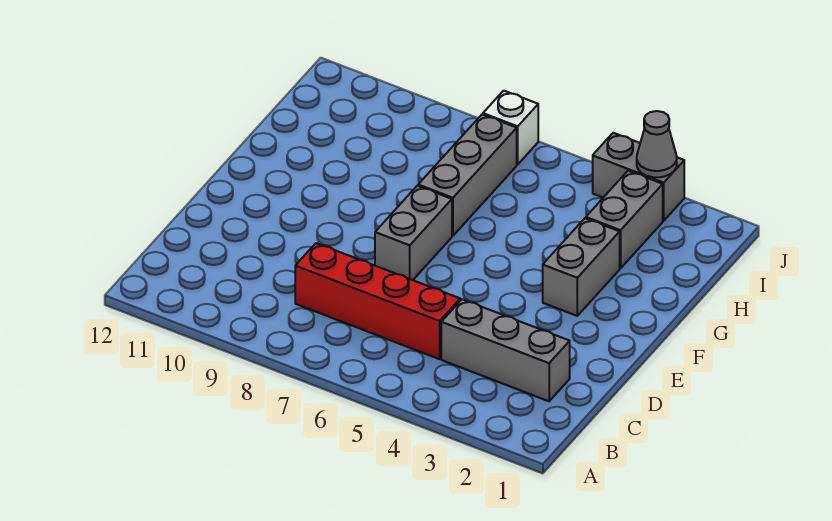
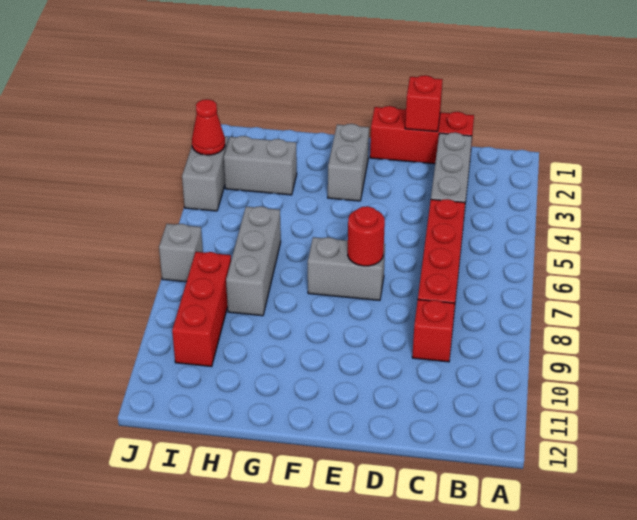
none -> red 1x3 brick [370,106,474,164]
none -> red 1x1 brick [412,300,455,362]
none -> red 1x1 brick [405,75,443,132]
none -> red 1x1 round brick [348,206,385,266]
grey 1x2 brick [543,218,620,316] -> grey 1x2 brick turned to [328,124,369,201]
grey 1x3 brick [418,114,517,236] -> grey 1x3 brick turned to [226,206,281,316]
none -> red 1x3 brick [172,252,231,367]
grey 1x1 cone [637,111,677,177] -> red 1x1 cone [192,99,225,155]
white 1x1 brick [483,91,538,165] -> grey 1x1 brick [159,224,203,282]

